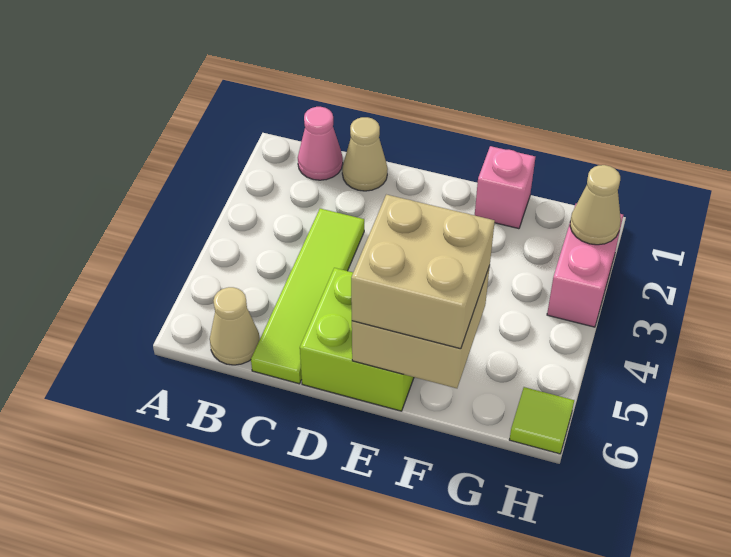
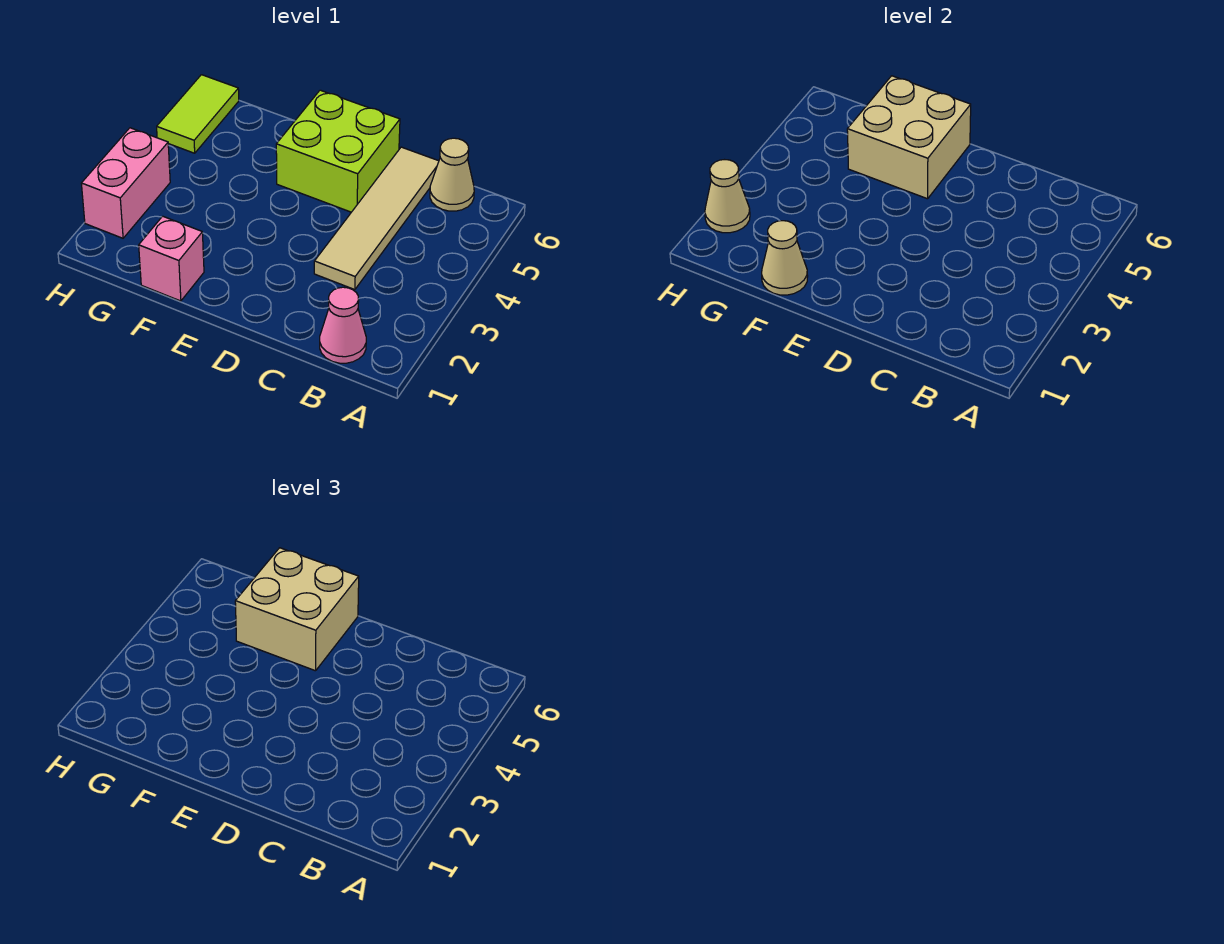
tan 1x1 cone [342,117,388,191] -> tan 1x1 cone moved to [762,221,808,295]
lime 1x4 tile [251,209,364,384] -> tan 1x4 tile [314,147,439,290]
lime 1x1 tile [509,387,574,454] -> lime 1x2 tile [157,75,239,153]

